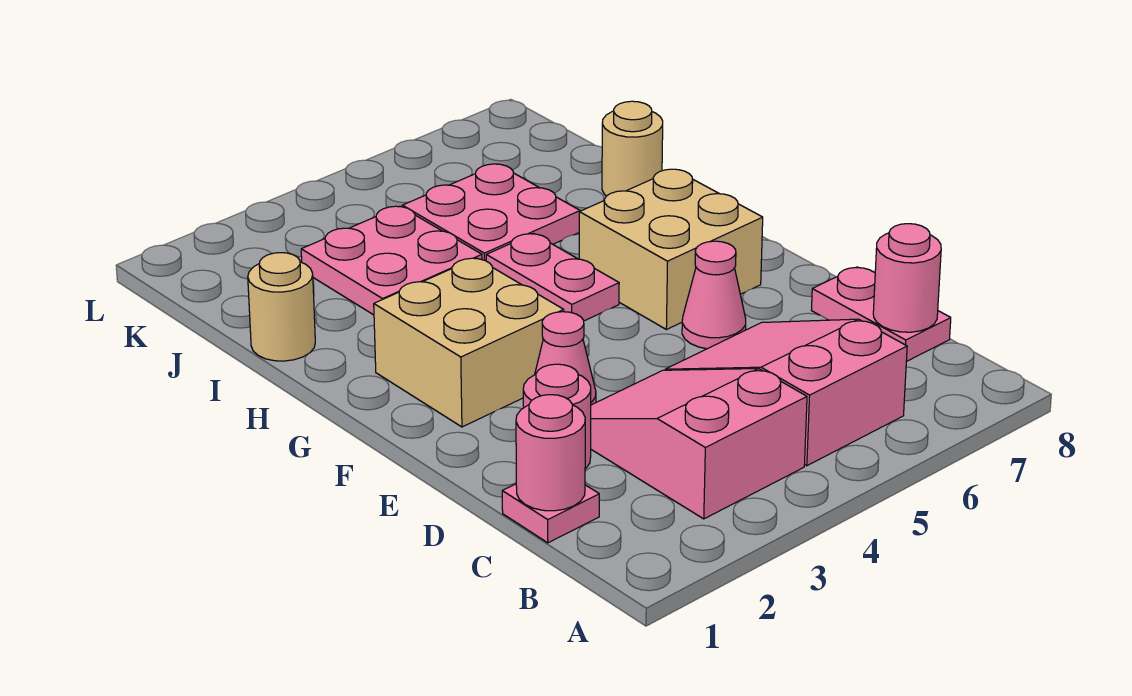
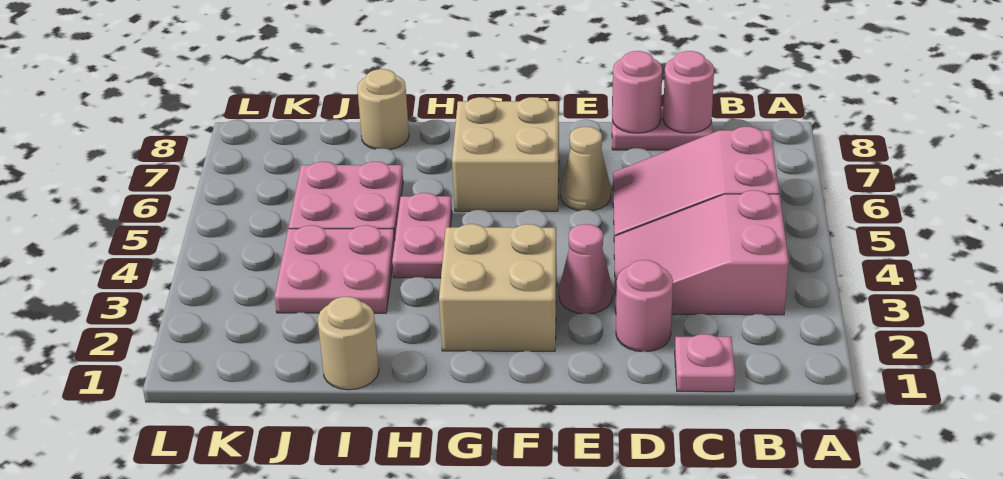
pink 1x1 round brick [516,395,585,511] -> pink 1x1 round brick moved to [612,51,662,133]
pink 1x1 cone [682,241,746,349] -> tan 1x1 cone [561,127,611,211]
pink 1x2 plate [486,234,619,321] -> pink 1x2 plate turned to [392,193,452,278]

